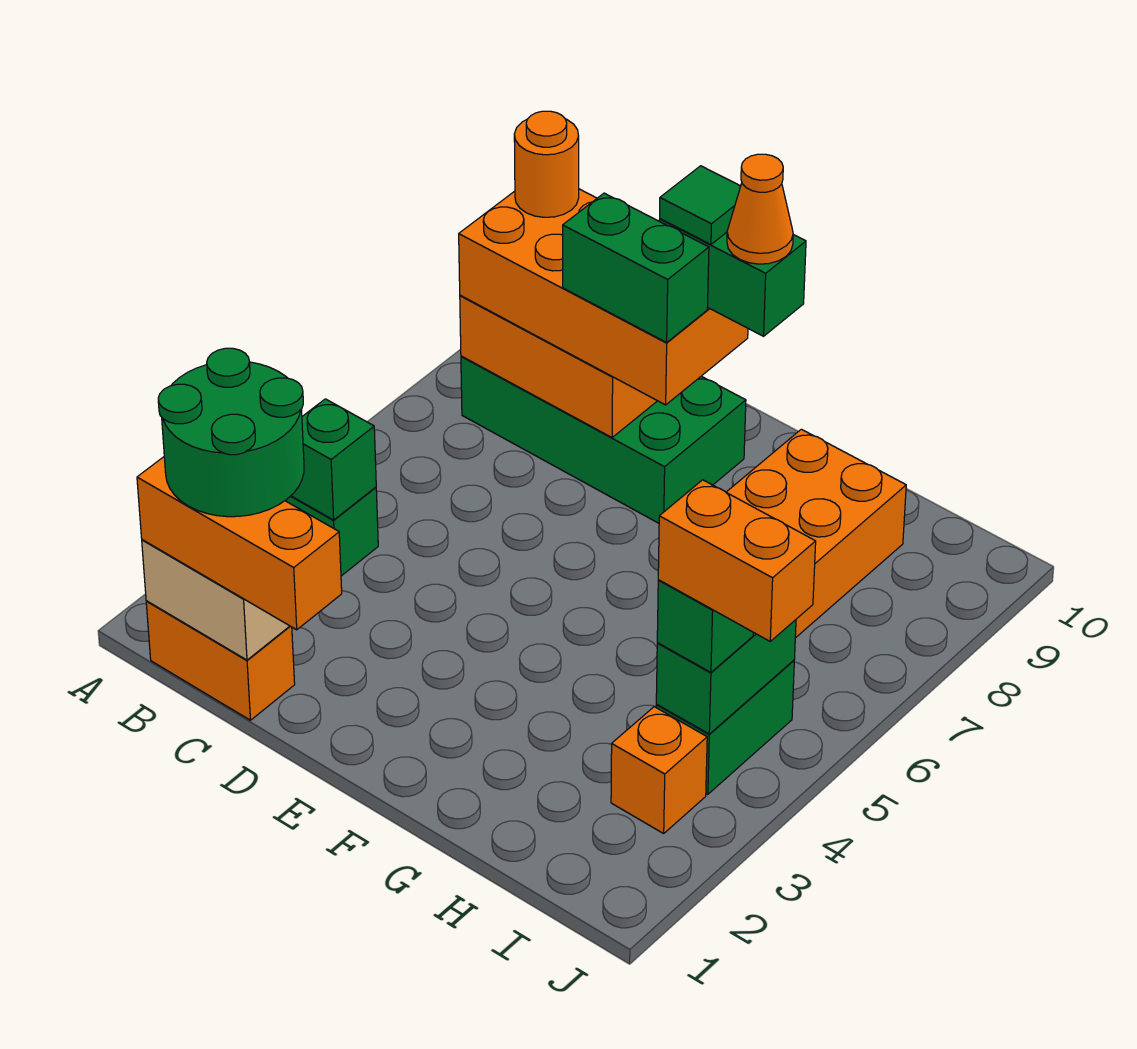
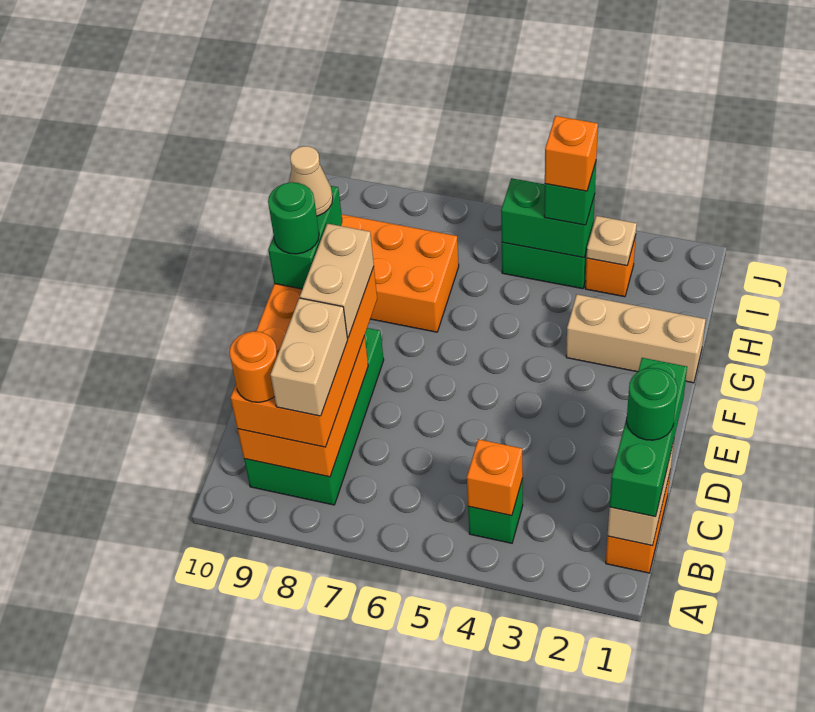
orange 1x3 brick [137,457,342,630] -> green 1x3 brick [610,358,687,517]
green 2x2 round brick [158,348,304,517] -> green 1x1 round brick [627,368,677,440]
green 1x1 brick [291,399,376,520] -> orange 1x1 brick [467,439,523,516]
none -> tan 1x2 brick [270,298,348,416]
green 1x2 brick [563,193,709,342] -> tan 1x2 brick [300,224,374,338]
green 1x1 tile [660,166,741,244] -> green 1x1 round brick [268,182,319,254]
orange 1x1 cone [727,154,793,264] -> tan 1x1 cone [290,146,333,216]
none -> tan 1x3 brick [566,294,706,383]
none -> tan 1x1 plate [587,216,637,266]
orange 1x2 brick [658,480,816,641] -> orange 1x1 brick [545,116,598,191]

